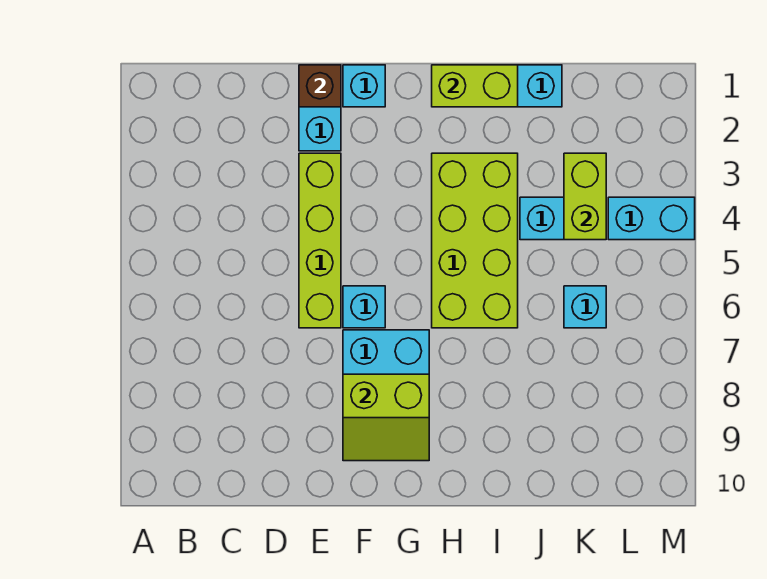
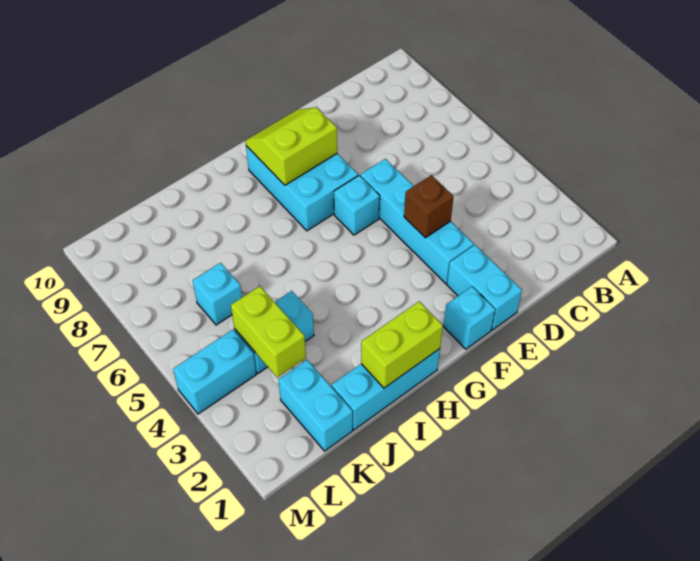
brown 1x1 brick [299,65,341,107] -> brown 1x1 brick moved to [404,175,454,238]
lime 1x4 brick [299,153,341,328] -> cyan 1x4 brick [360,159,474,284]
lime 2x4 brick [432,153,518,328] -> none
none -> cyan 1x2 brick [278,360,353,451]

